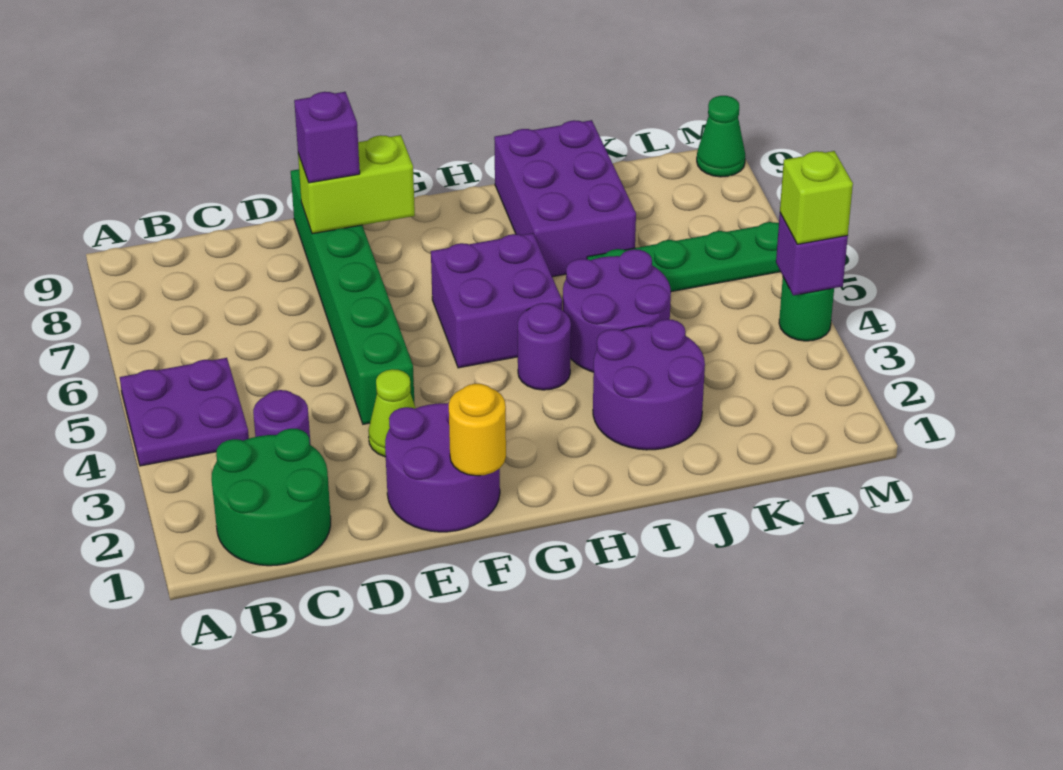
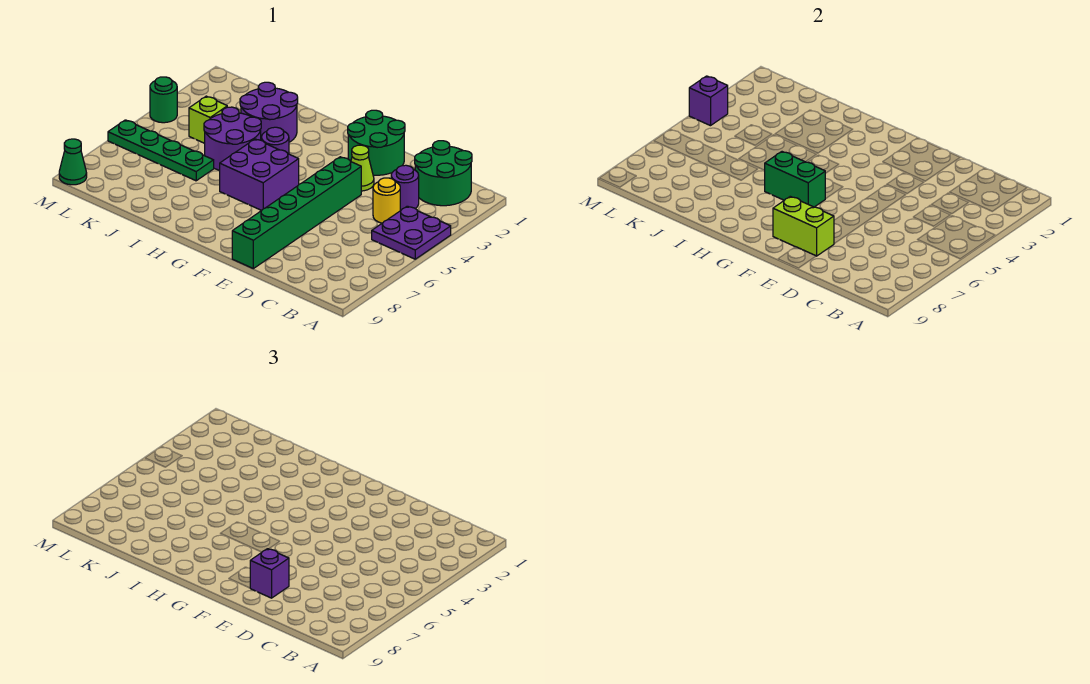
purple 2x2 round brick [385,403,500,532] -> green 2x2 round brick [348,110,405,175]
yellow 1x1 round brick [449,384,506,476] -> yellow 1x1 round brick moved to [373,178,400,223]
none -> green 1x2 brick [765,152,825,207]
purple 2x3 brick [494,120,636,277] -> none
lime 1x1 brick [780,151,853,244] -> lime 1x1 brick moved to [189,96,227,143]

